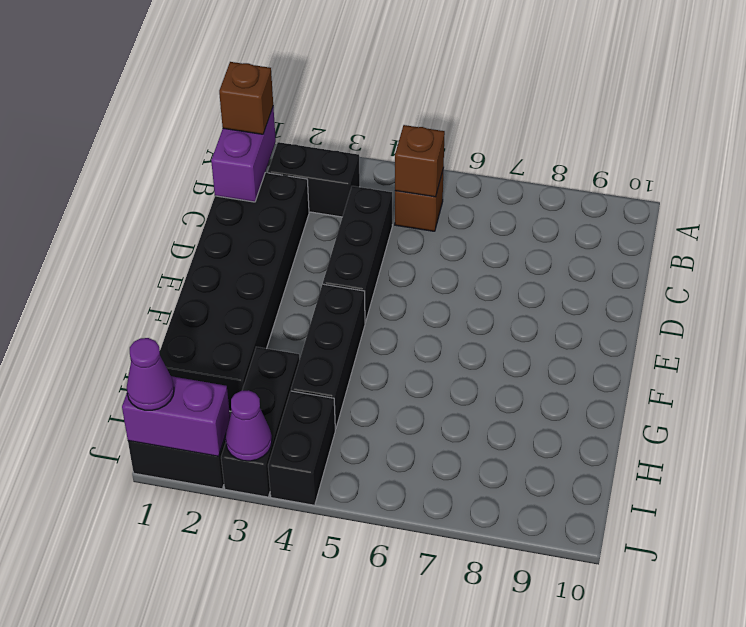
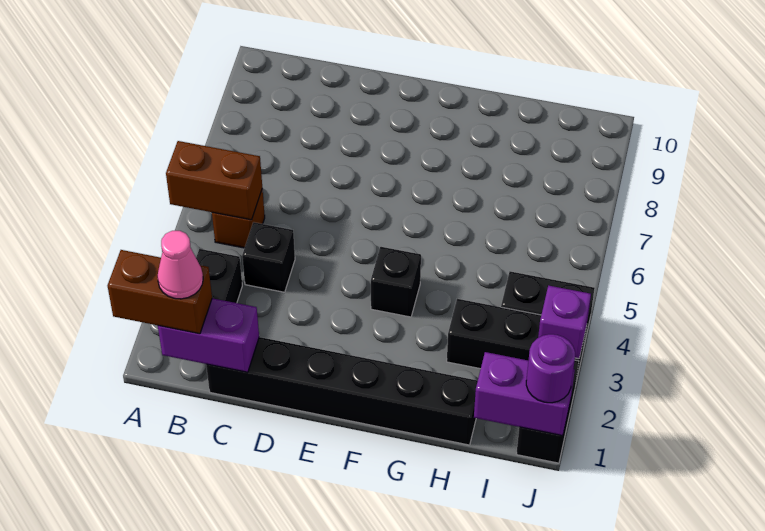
brown 1x1 brick [219,62,273,134] -> brown 1x2 brick [108,250,212,334]
none -> pink 1x1 cone [157,231,203,299]
brown 1x1 brick [395,125,445,197] -> brown 1x2 brick [166,141,262,220]
black 2x6 brick [160,173,309,411] -> black 1x6 brick [206,337,478,445]
black 1x3 brick [323,186,392,323] -> black 1x1 brick [242,222,295,292]
black 1x3 brick [291,284,365,429] -> black 1x1 brick [371,247,421,317]
purple 1x2 brick [122,376,230,456] -> purple 1x2 brick turned to [474,352,575,436]
purple 1x1 cone [127,338,174,410] -> purple 1x1 round brick [526,334,575,403]
purple 1x1 cone [225,390,272,461] -> purple 1x1 brick [538,285,591,359]

